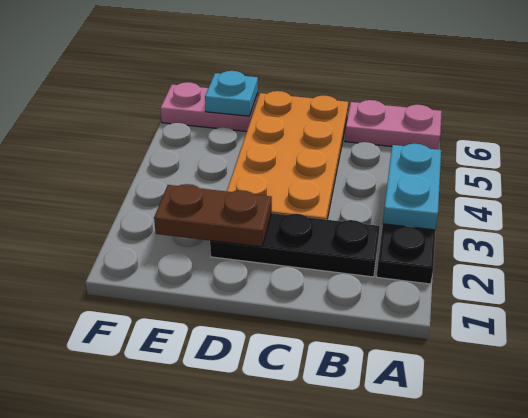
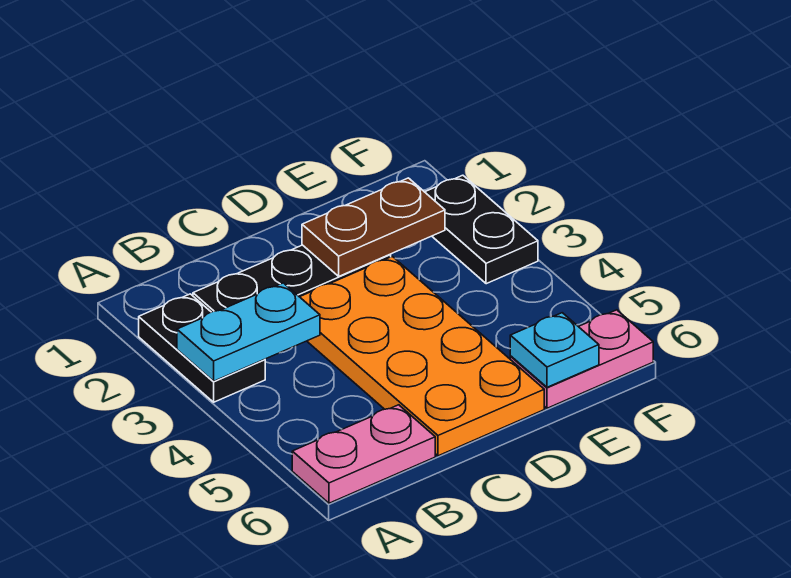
cyan 1x2 plate [383,144,441,230] -> cyan 1x2 plate turned to [177,283,320,381]
none -> black 1x2 plate [425,175,538,284]

